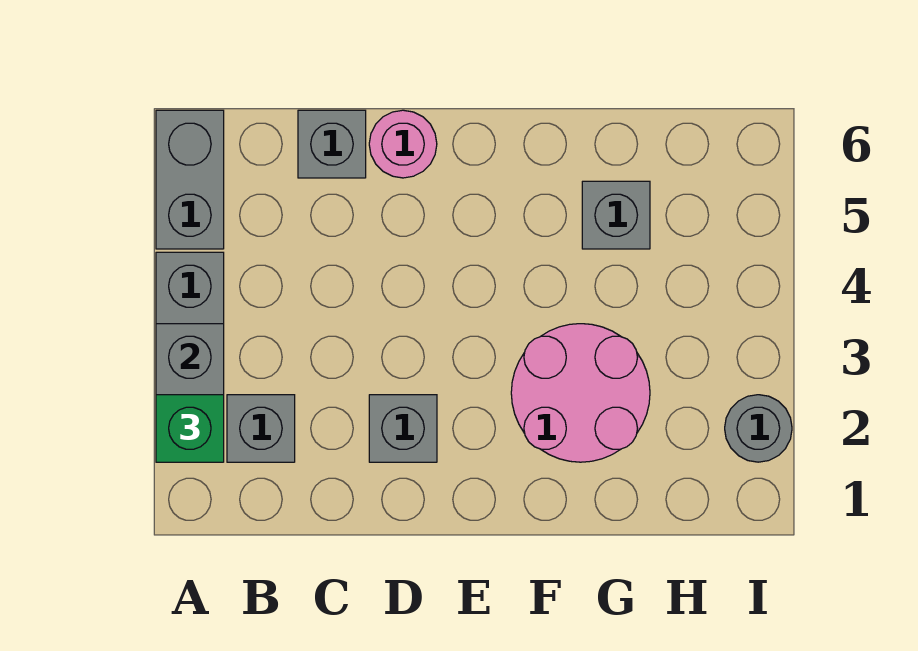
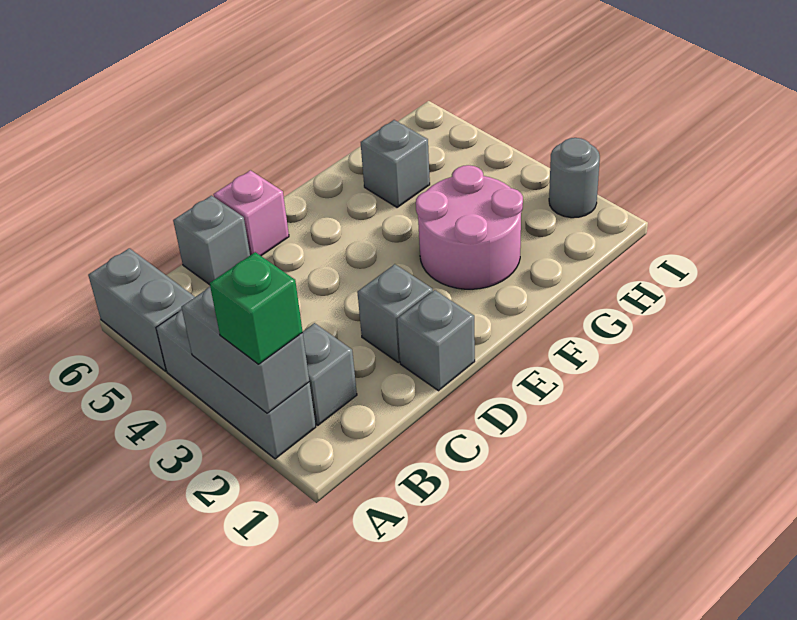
none -> grey 1x1 brick [397,290,475,391]
pink 1x1 round brick [369,110,437,178] -> pink 1x1 brick [213,170,289,256]

